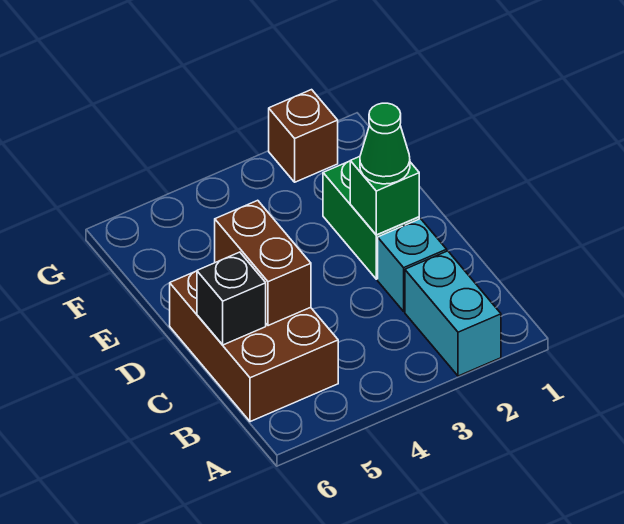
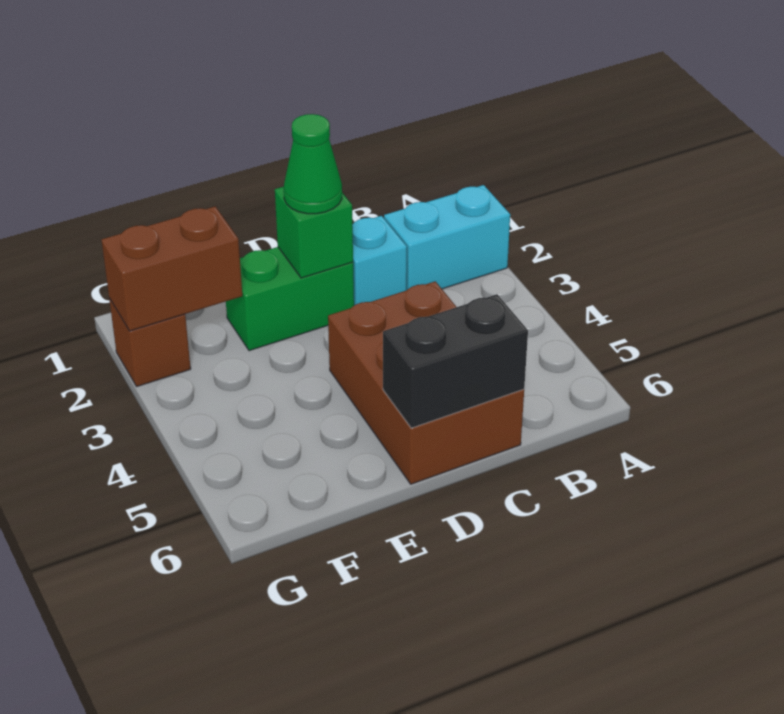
brown 2x3 brick [170,271,338,422] -> brown 2x3 brick turned to [328,281,524,484]
brown 1x2 brick [215,200,311,326] -> brown 1x2 brick moved to [102,206,242,331]
black 1x1 brick [197,252,266,345] -> black 1x2 brick [383,294,528,428]

